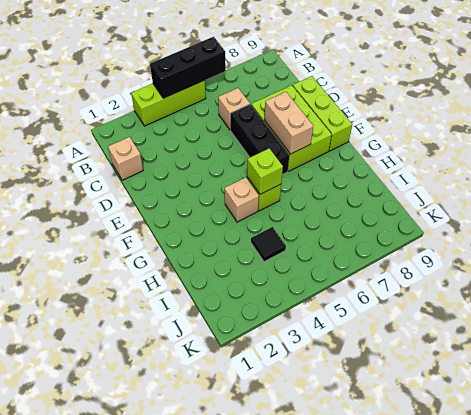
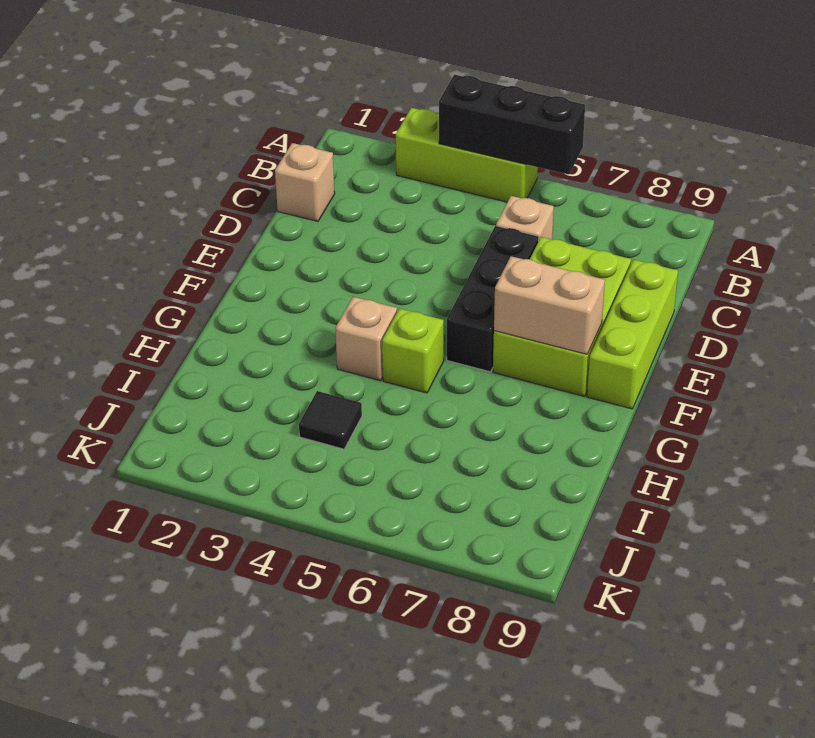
tan 1x2 brick [264,92,313,154] -> tan 1x2 brick turned to [494,256,605,354]
lime 1x1 brick [247,148,283,194] -> none

